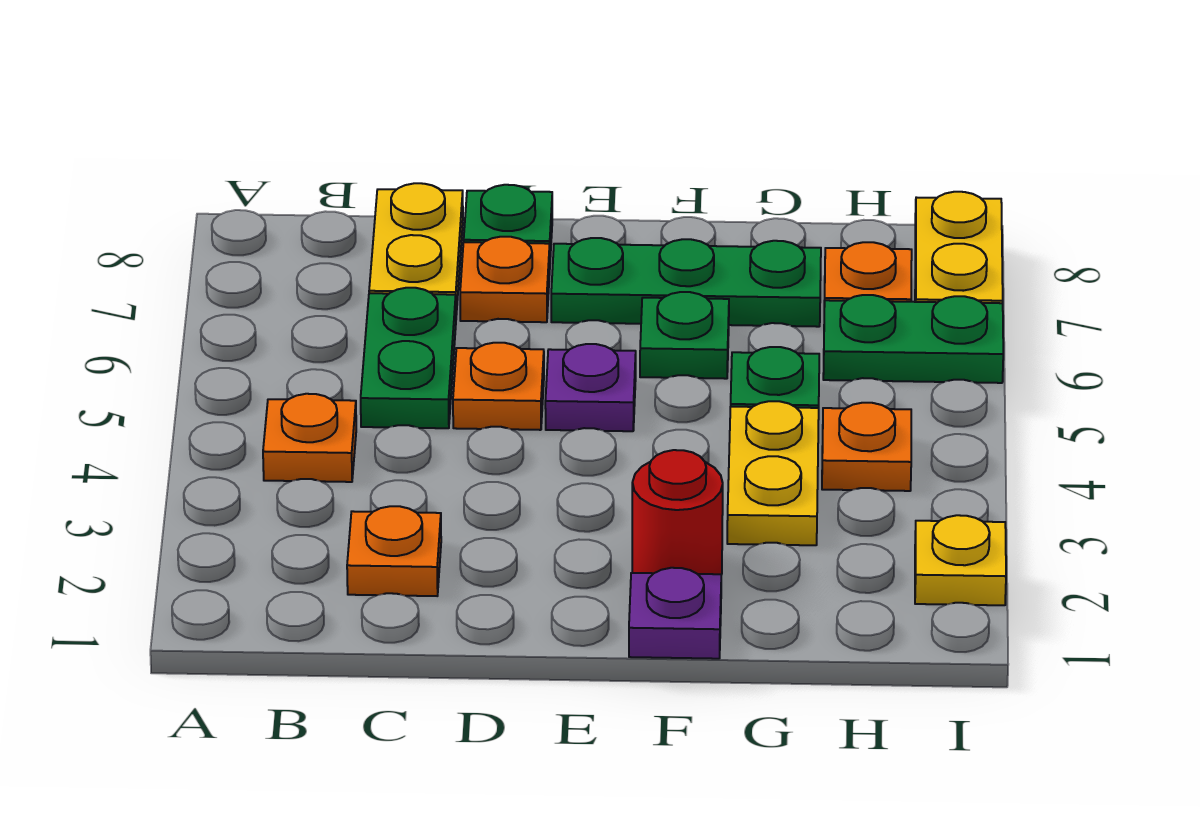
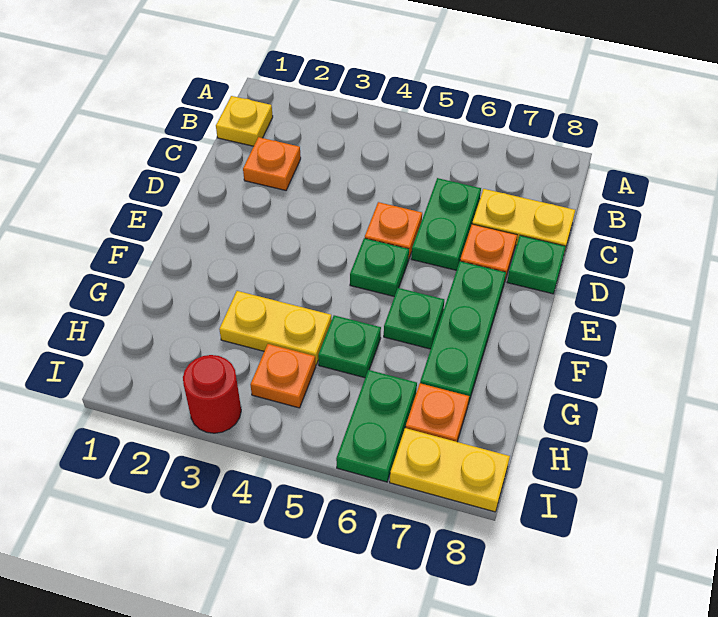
orange 1x1 plate [263,394,356,482] -> none
green 1x2 plate [361,288,456,428] -> green 1x2 plate turned to [411,178,481,270]
purple 1x1 plate [545,344,636,431] -> green 1x1 plate [350,238,409,297]
purple 1x1 plate [629,568,721,659] -> none
red 1x1 round brick [632,450,723,575] -> red 1x1 round brick moved to [183,355,241,433]
yellow 1x1 plate [915,515,1006,605] -> yellow 1x1 plate moved to [216,96,273,146]

